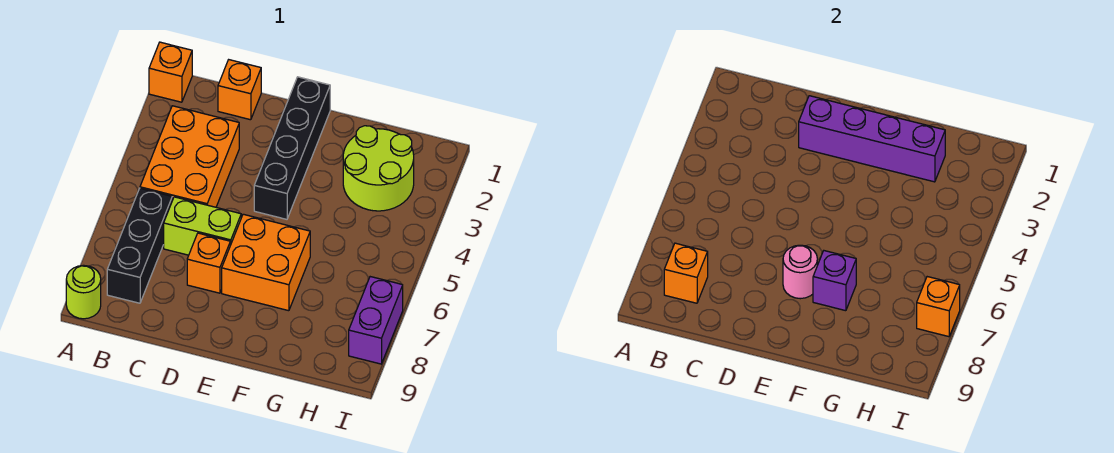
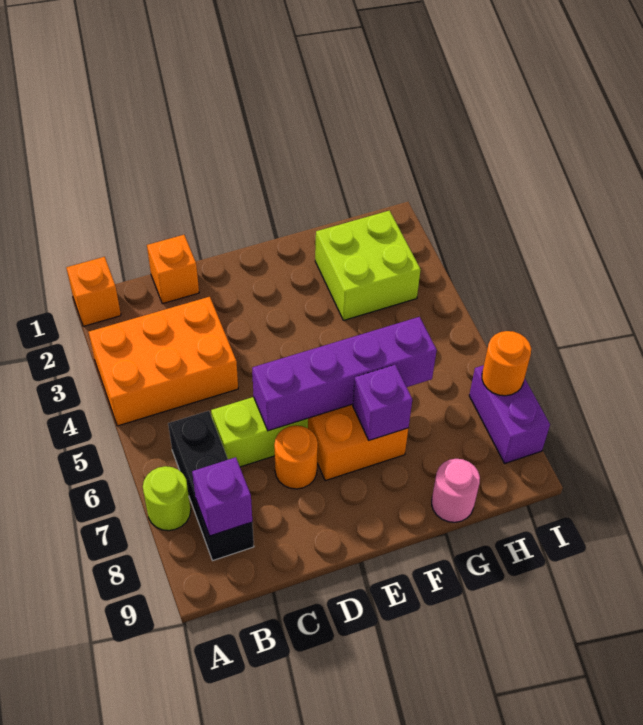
lime 1x1 round brick [66,265,101,319] -> lime 1x1 round brick moved to [143,466,191,531]
orange 2x3 brick [140,106,239,207] -> orange 2x3 brick turned to [88,297,238,426]
orange 1x1 brick [664,243,708,303] -> purple 1x1 brick [192,457,252,536]
purple 1x4 brick [799,96,945,182] -> purple 1x4 brick moved to [252,317,437,431]
orange 1x1 brick [187,233,230,293] -> orange 1x1 round brick [274,425,318,489]
black 1x4 brick [254,77,330,219] -> none
pink 1x1 round brick [783,245,817,299] -> pink 1x1 round brick moved to [432,459,480,522]
lime 2x2 round brick [343,126,414,211] -> lime 2x2 brick [315,211,421,320]
orange 1x1 brick [917,277,960,337] -> orange 1x1 round brick [482,331,531,396]

